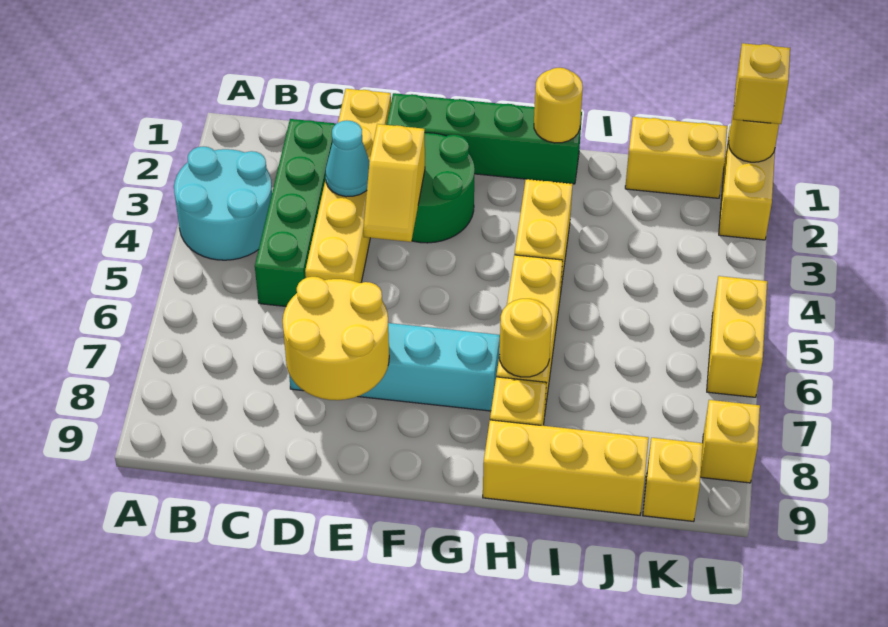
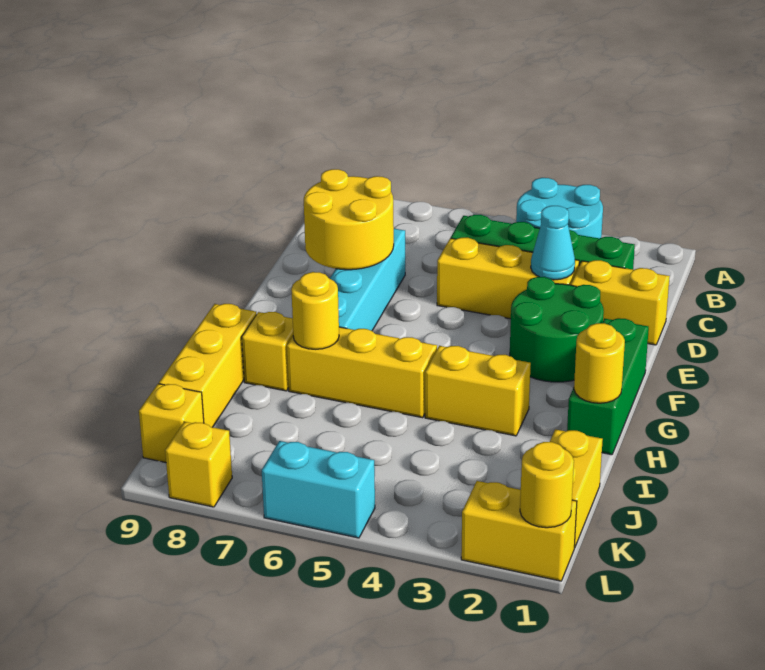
green 1x4 brick [387,93,582,184] -> green 1x3 brick [567,318,649,455]
yellow 1x2 slope [363,124,425,242] -> none
yellow 1x1 brick [733,43,790,124] -> none
yellow 1x2 brick [707,276,767,397] -> cyan 1x2 brick [262,441,375,538]

